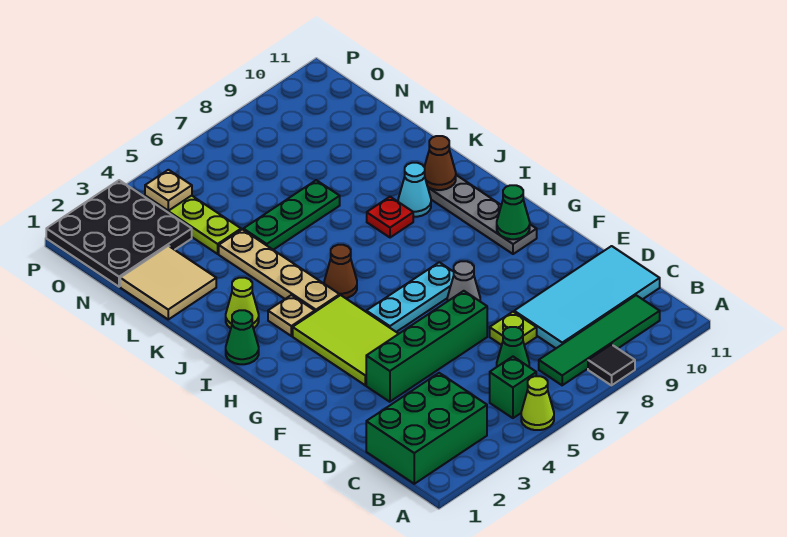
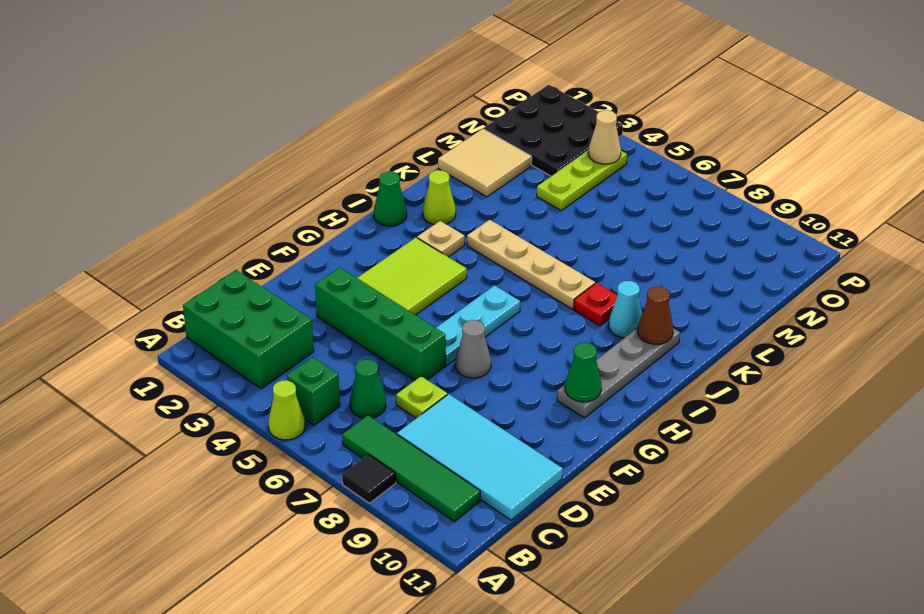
cyan 1x3 plate [366,262,454,332] -> cyan 1x3 plate turned to [436,285,520,365]
tan 1x4 plate [219,229,340,312] -> tan 1x4 plate turned to [467,220,595,309]
brown 1x1 cone [324,245,357,298] -> none
green 1x3 plate [243,180,340,250] -> none
tan 1x1 plate [145,170,192,211] -> tan 1x1 cone [588,110,621,164]

